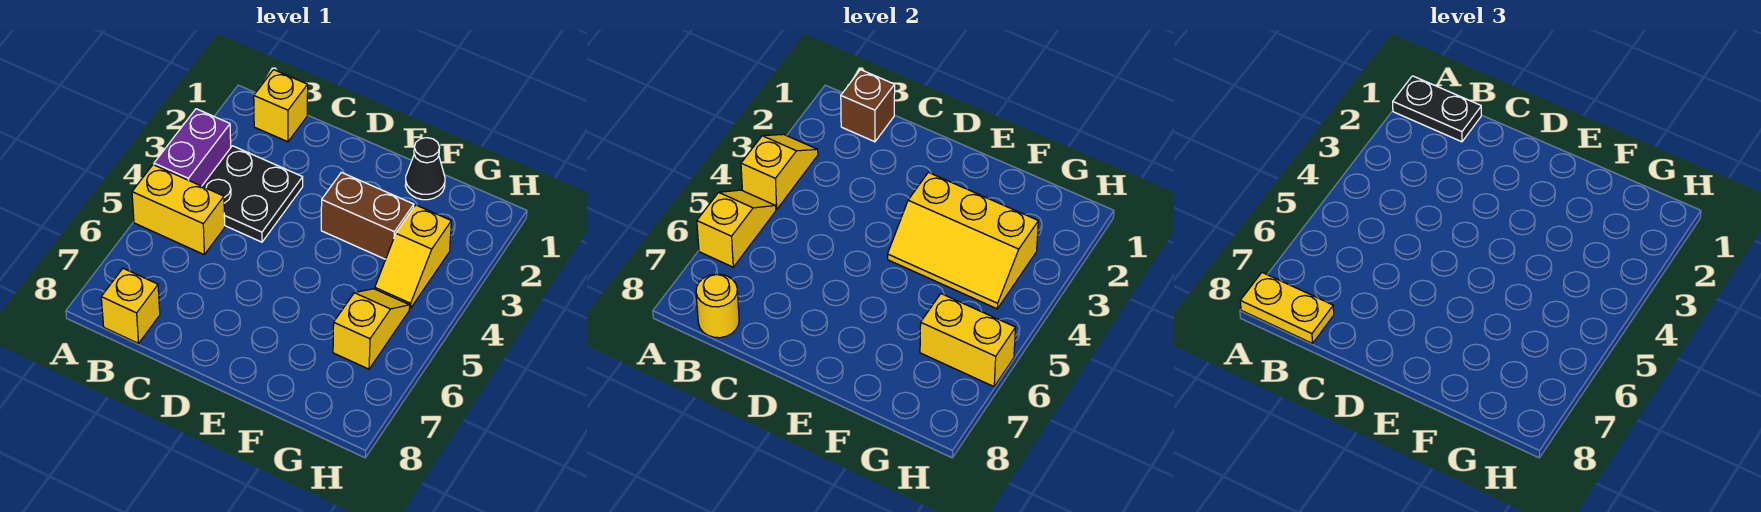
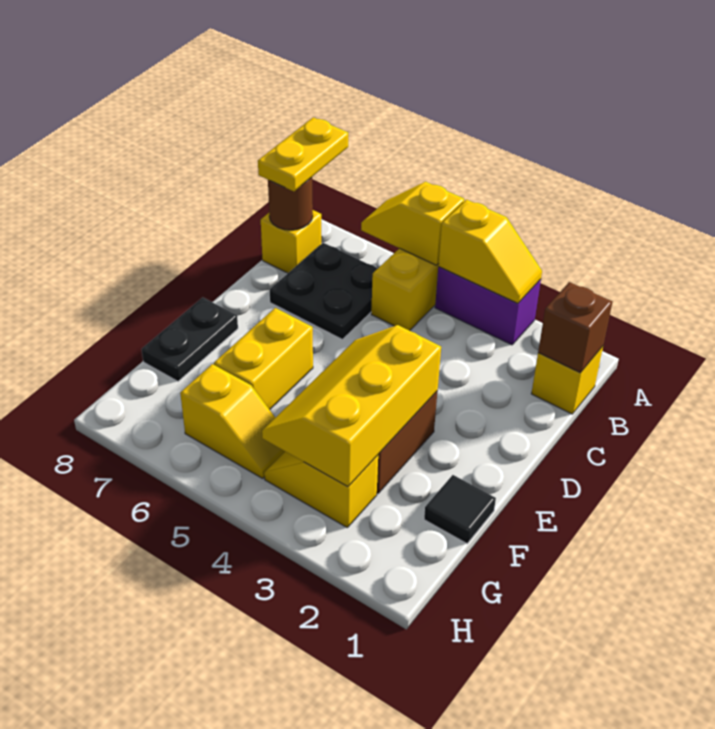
black 1x2 plate [1393,76,1481,142] -> black 1x2 plate moved to [142,297,238,381]
yellow 1x2 slope [697,190,776,267] -> yellow 1x2 slope turned to [361,182,464,265]
black 2x2 plate [202,146,303,242] -> black 2x2 plate moved to [270,243,377,339]
yellow 1x1 round brick [696,274,739,338] -> brown 1x1 round brick [268,177,313,230]
black 1x1 cone [405,138,445,200] -> black 1x1 tile [424,475,496,544]
yellow 1x2 brick [920,294,1016,387] -> yellow 1x2 brick moved to [214,308,313,410]

